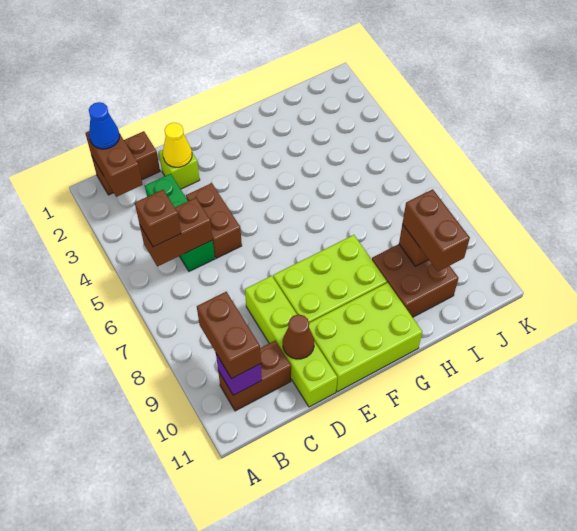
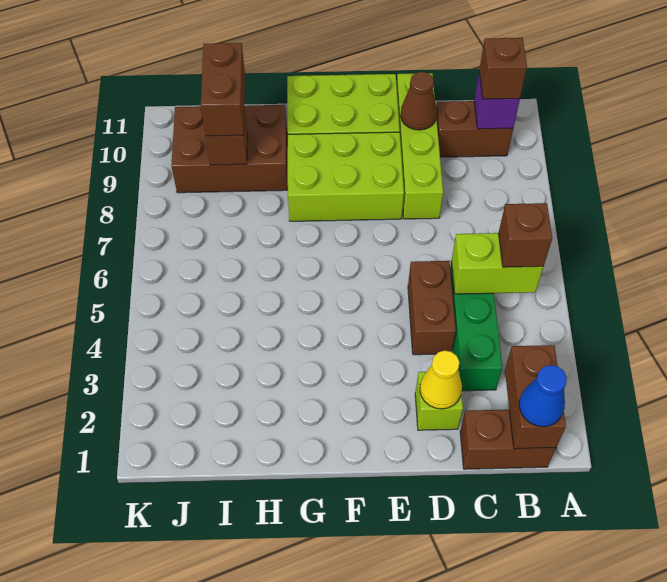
brown 1x2 brick [140,198,213,266] -> lime 1x2 brick [452,233,543,294]
brown 1x2 brick [197,292,261,379] -> brown 1x1 brick [479,37,527,99]
brown 2x2 brick [372,244,458,317] -> brown 2x3 brick [171,105,287,193]

